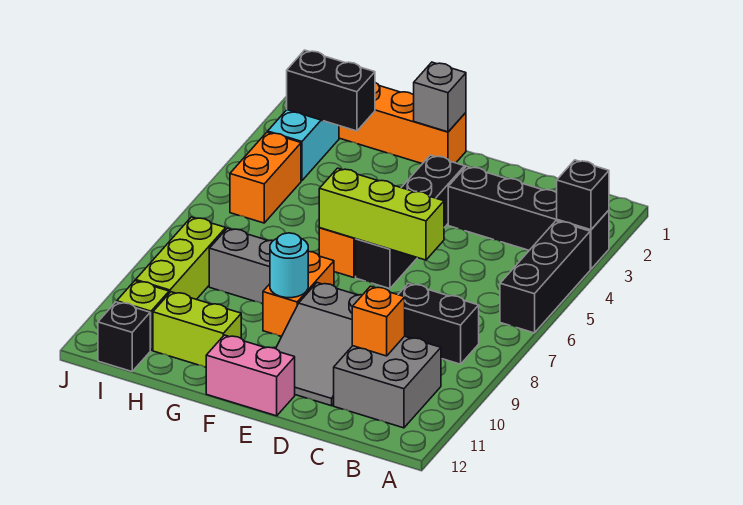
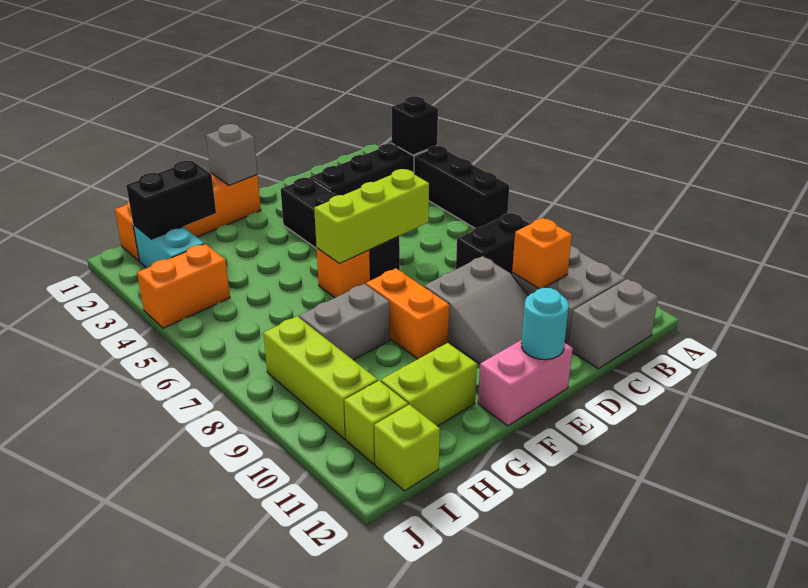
none -> grey 1x2 brick [569,279,658,369]
cyan 1x1 round brick [270,233,308,298] -> cyan 1x1 round brick moved to [522,288,569,360]
orange 1x2 brick [230,132,301,223] -> orange 1x2 brick turned to [137,244,230,328]
black 1x1 brick [98,302,150,371] -> lime 1x1 brick [374,404,440,491]

